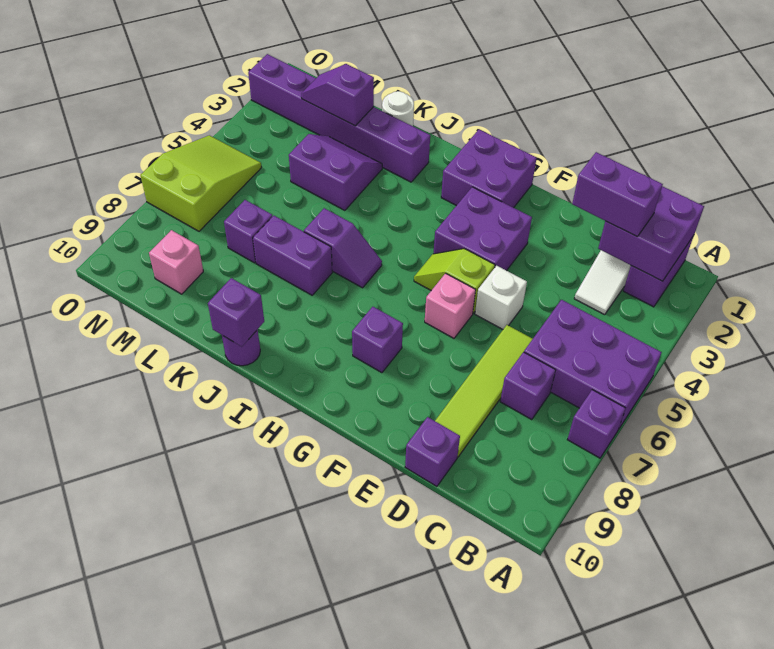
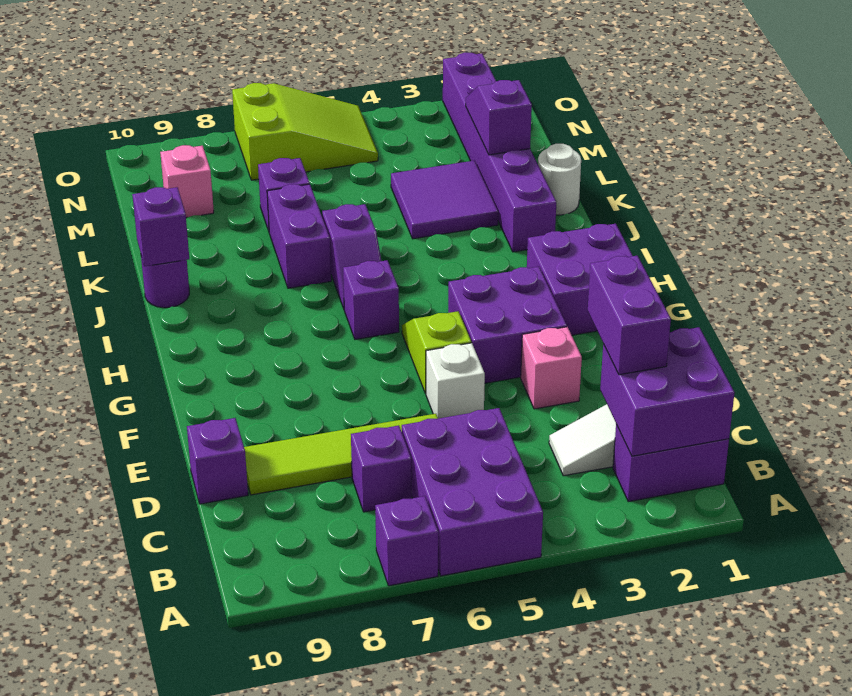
pink 1x1 brick [425,273,476,338] -> pink 1x1 brick moved to [521,327,582,409]
purple 1x1 brick [352,307,403,373] -> purple 1x1 brick moved to [343,260,399,339]
purple 2x2 slope [289,134,382,210] -> purple 2x2 tile [391,161,498,239]

